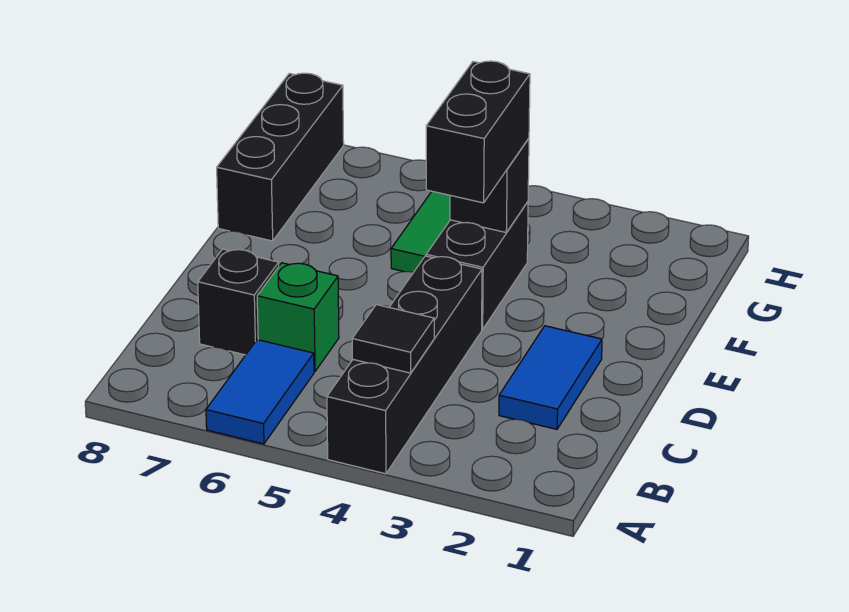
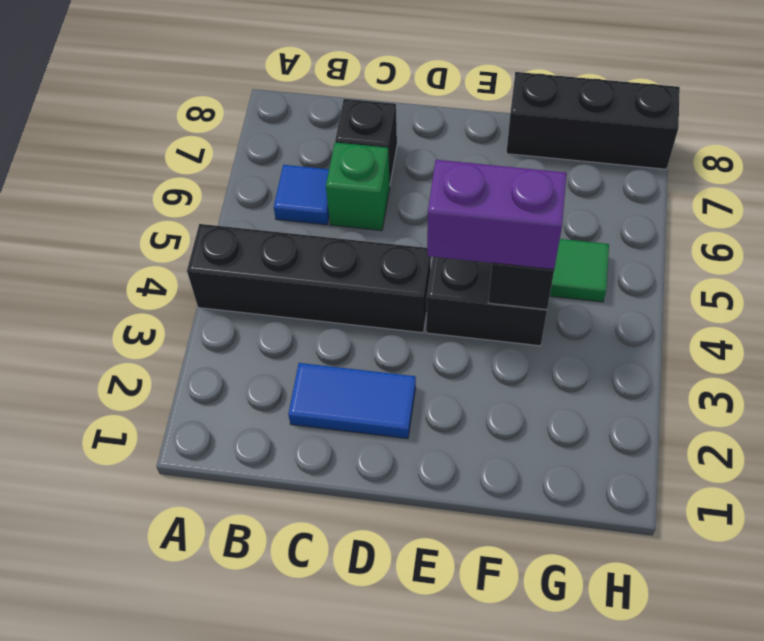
blue 1x2 tile [206,340,314,444] -> blue 1x1 tile [274,165,329,225]
black 1x1 tile [352,305,434,373] -> none
black 1x2 brick [426,61,530,203] -> purple 1x2 brick [427,160,567,269]

